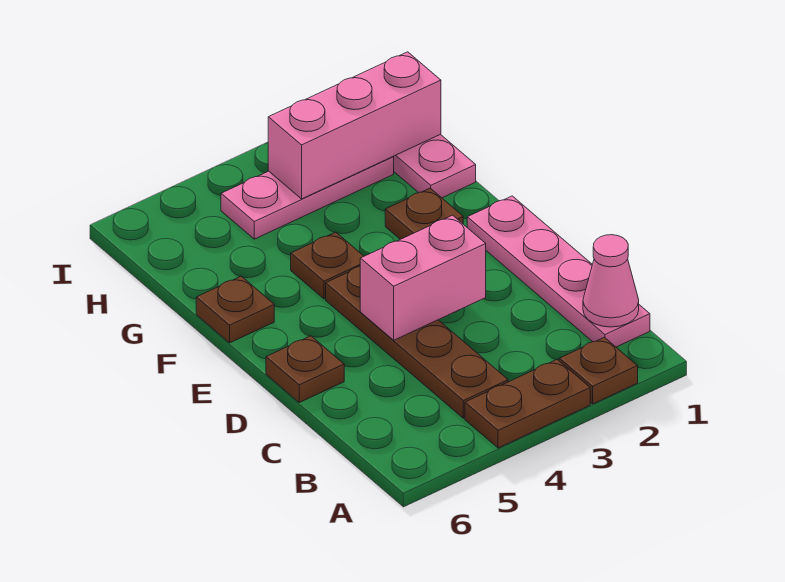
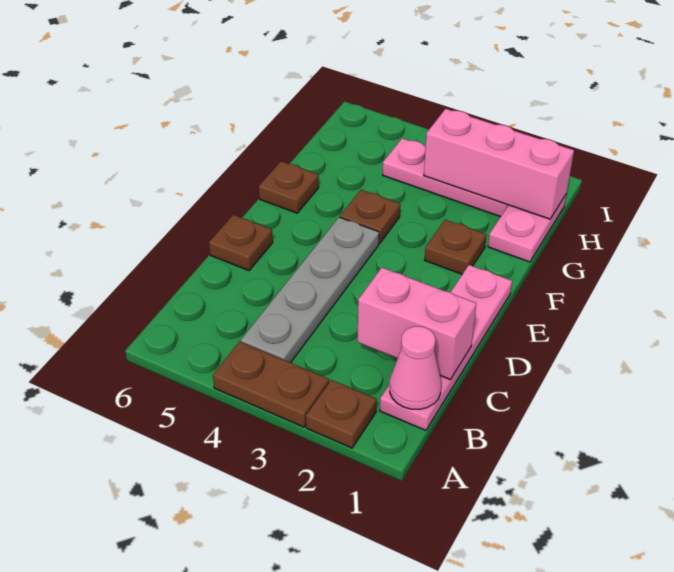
brown 1x4 plate [326,266,508,418] -> grey 1x4 plate [241,217,379,363]
pink 1x2 brick [360,215,486,340] -> pink 1x2 brick moved to [358,268,476,379]

